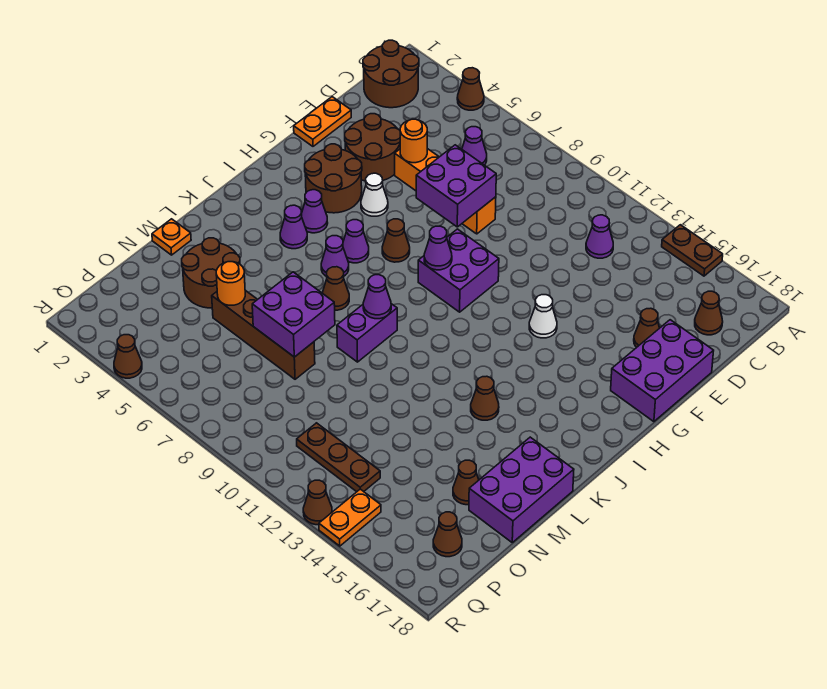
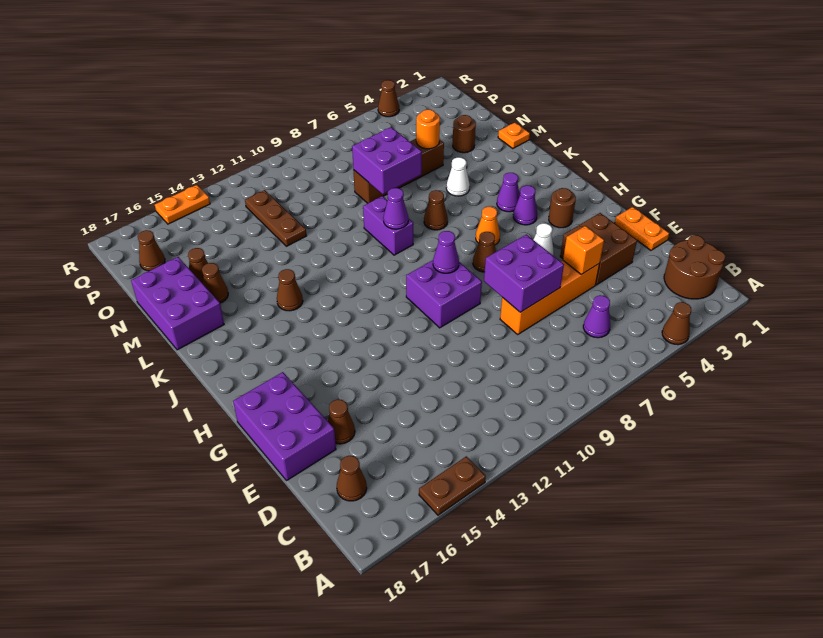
purple 1x1 cone [586,215,613,258] -> none
brown 2x2 round brick [345,114,400,181] -> brown 2x2 brick [560,213,637,285]
orange 1x1 round brick [400,119,427,163] -> orange 1x1 brick [563,226,604,275]
brown 2x2 round brick [305,144,362,213] -> brown 1x1 round brick [549,188,576,228]
white 1x1 cone [529,295,557,338] -> white 1x1 cone moved to [446,157,470,196]
purple 1x1 cone [343,220,369,263] -> orange 1x1 cone [476,207,500,245]
purple 1x1 cone [321,236,349,277] -> none
brown 2x2 round brick [182,238,240,308] -> brown 1x1 round brick [453,115,476,153]
brown 1x3 plate [297,423,380,492] -> brown 1x3 plate turned to [245,190,307,246]
orange 1x2 plate [319,489,381,546] -> orange 1x2 plate turned to [155,185,210,224]
brown 1x1 cone [303,480,332,525] -> brown 1x1 cone moved to [202,263,228,303]

